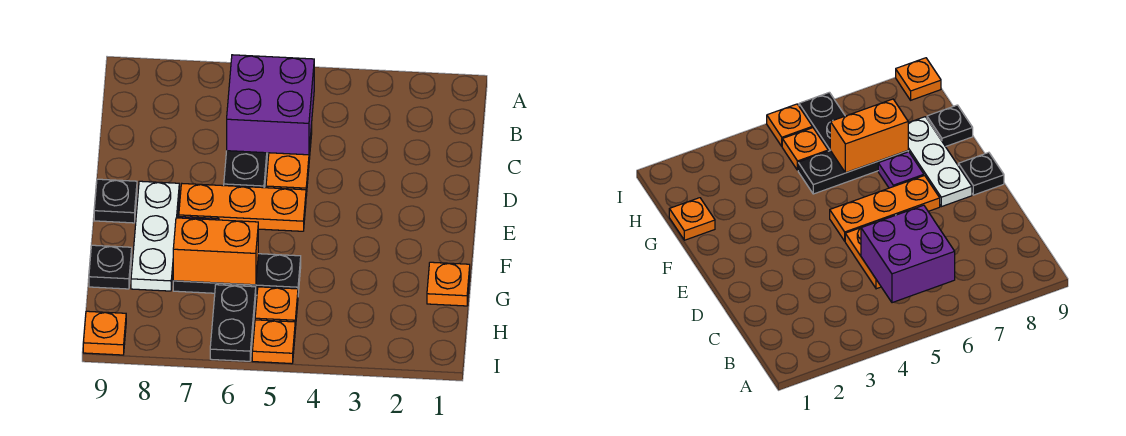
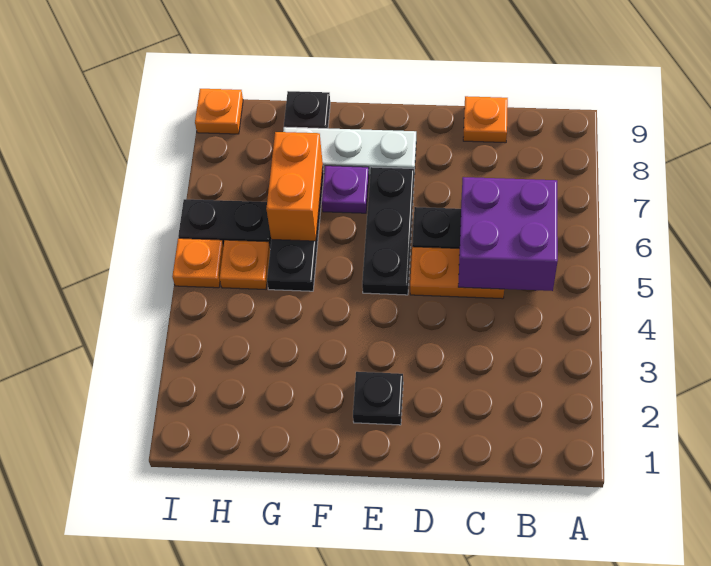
orange 1x3 plate [179,184,306,231] -> black 1x3 plate [362,167,414,295]
black 1x1 plate [94,179,137,223] -> black 1x1 plate moved to [353,372,403,425]
orange 1x1 plate [427,262,470,306] -> orange 1x1 plate moved to [463,96,508,143]

